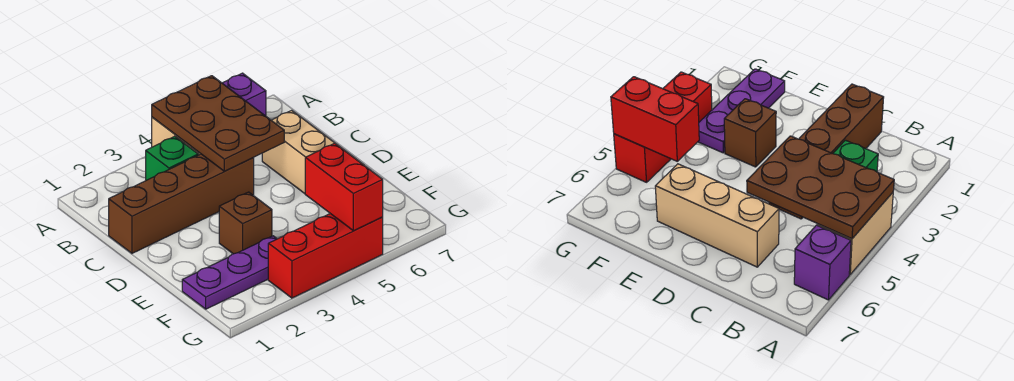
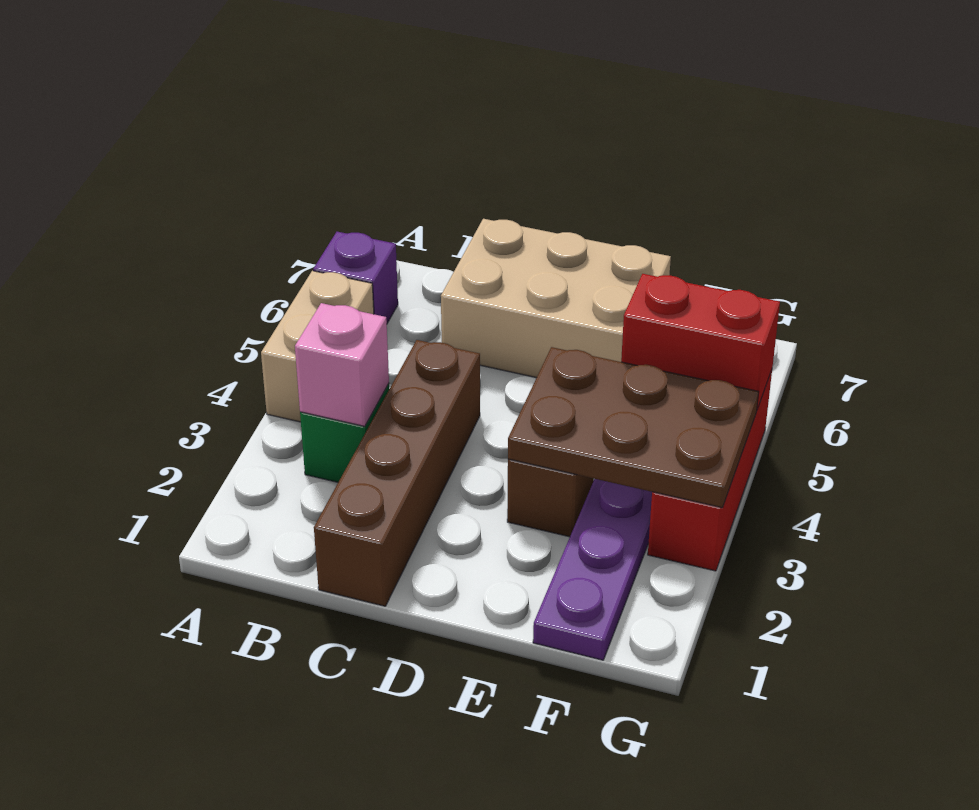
brown 2x3 plate [152,76,284,171] -> brown 2x3 plate moved to [508,347,759,508]
none -> pink 1x1 brick [295,303,389,426]
tan 1x3 brick [262,110,361,194] -> tan 2x3 brick [441,219,671,378]

